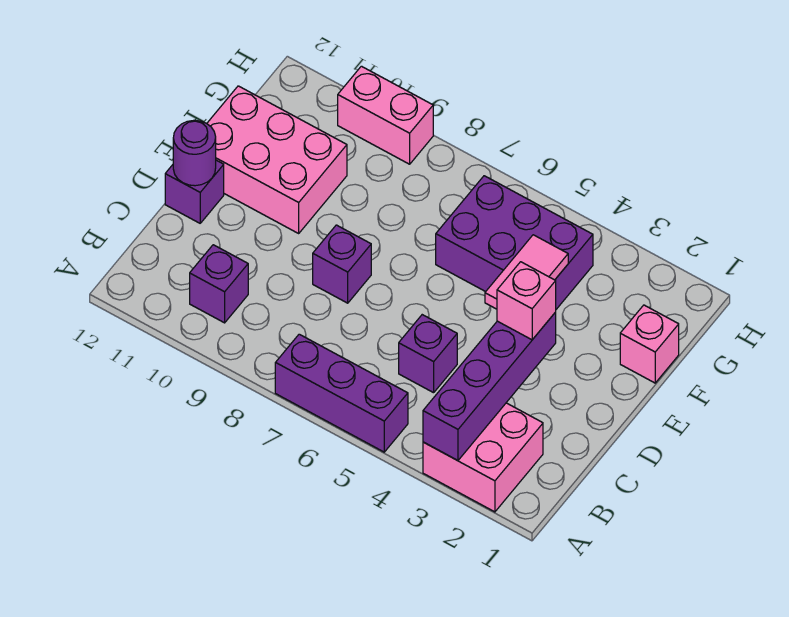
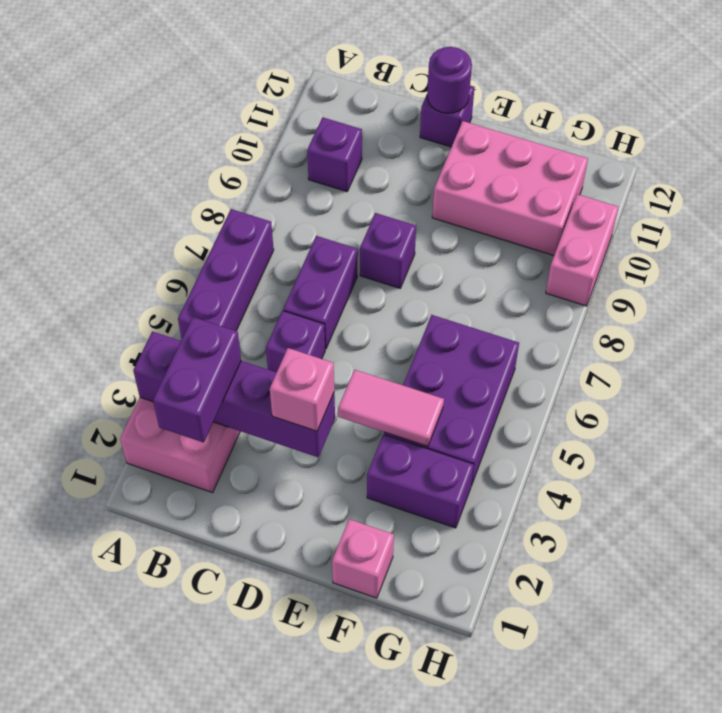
none -> purple 1x2 brick [153,317,241,442]
none -> purple 1x2 brick [283,236,357,349]
pink 2x3 brick [207,86,347,233] -> pink 2x3 brick turned to [432,121,588,255]
none -> purple 1x2 brick [367,434,474,528]

